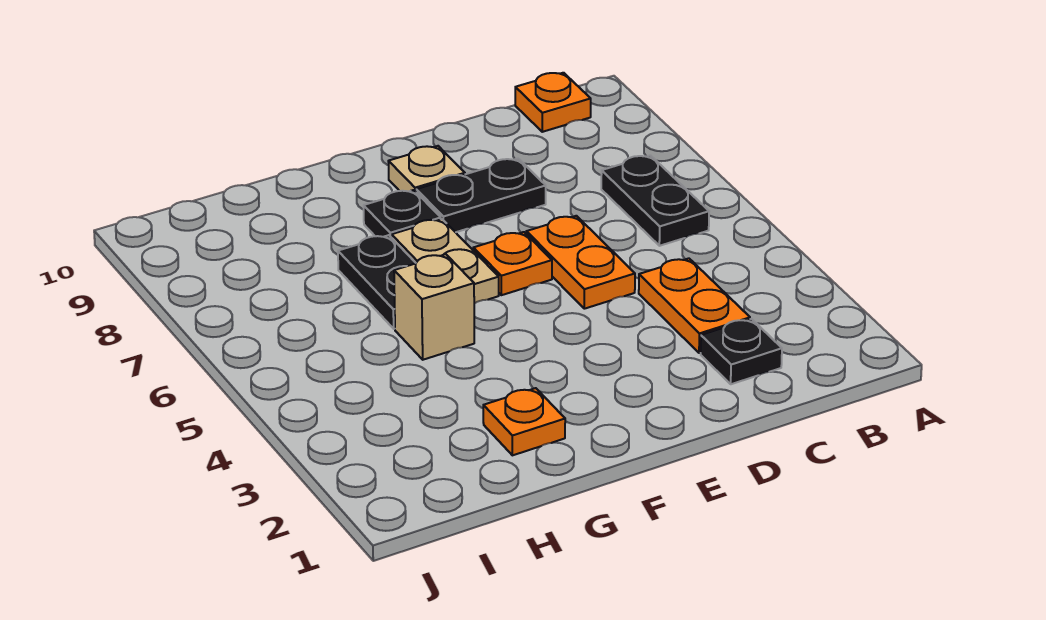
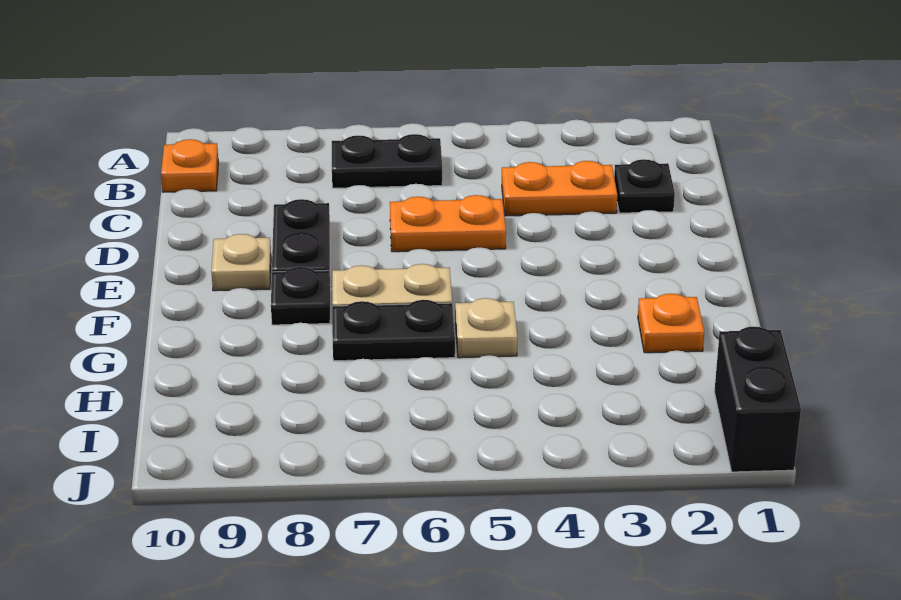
orange 1x1 plate [474,232,552,295] -> none
tan 1x1 brick [394,254,474,360] -> tan 1x1 plate [455,298,517,358]
none -> black 1x2 brick [714,327,801,472]

